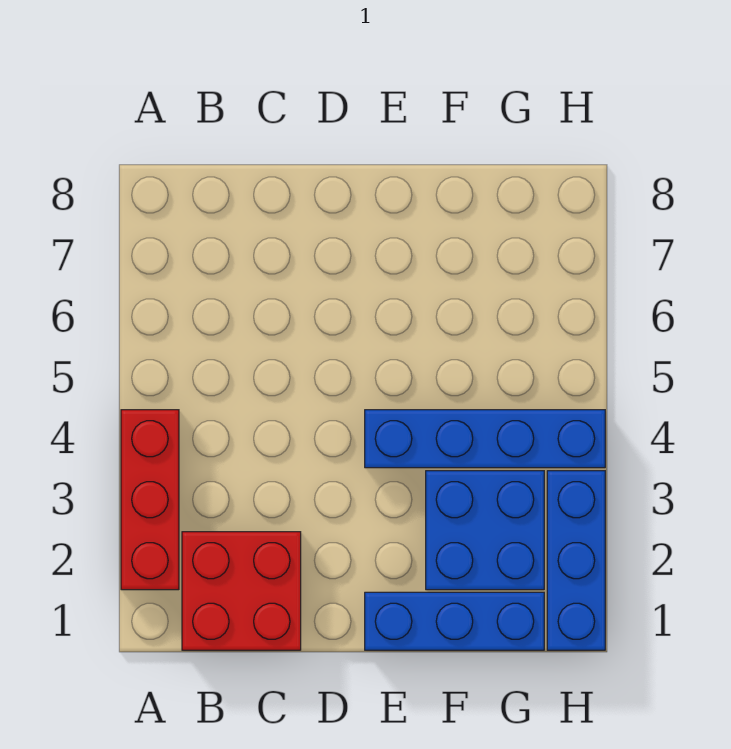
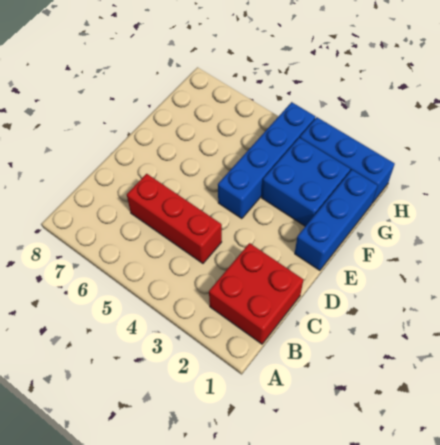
red 1x3 brick [121,410,179,590] -> red 1x3 brick moved to [127,174,222,263]

